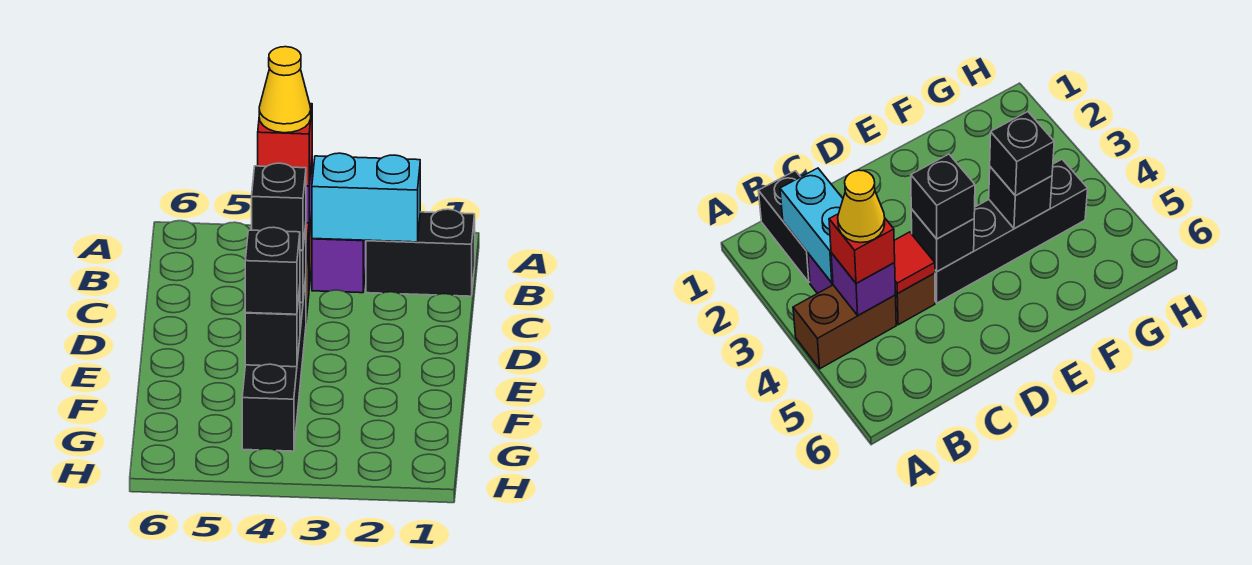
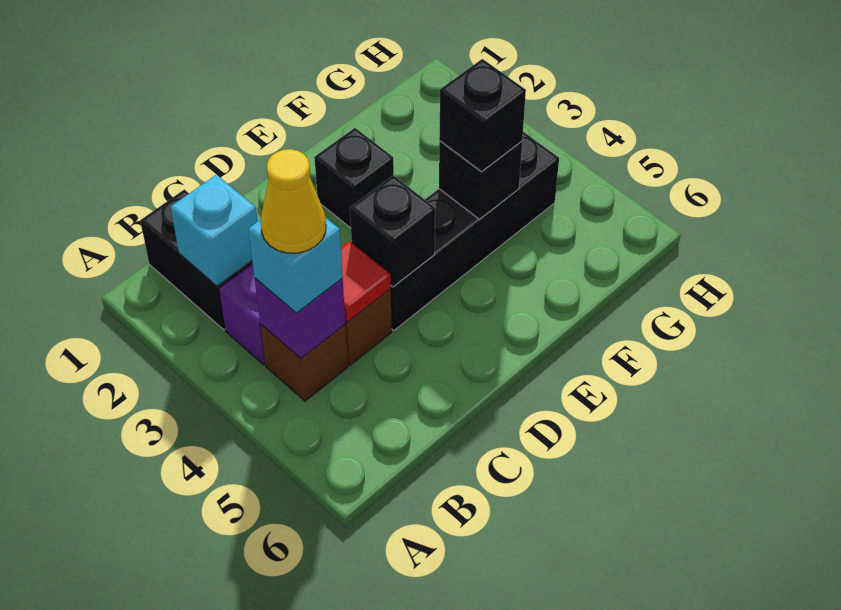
brown 1x2 brick [793,285,896,369] -> brown 1x1 brick [261,325,348,401]
cyan 1x2 brick [312,153,420,242] -> cyan 1x1 brick [171,175,258,286]
red 1x1 brick [258,104,312,186] -> cyan 1x1 brick [248,218,343,313]
black 1x1 brick [252,163,306,250] -> black 1x1 brick moved to [314,128,394,228]

